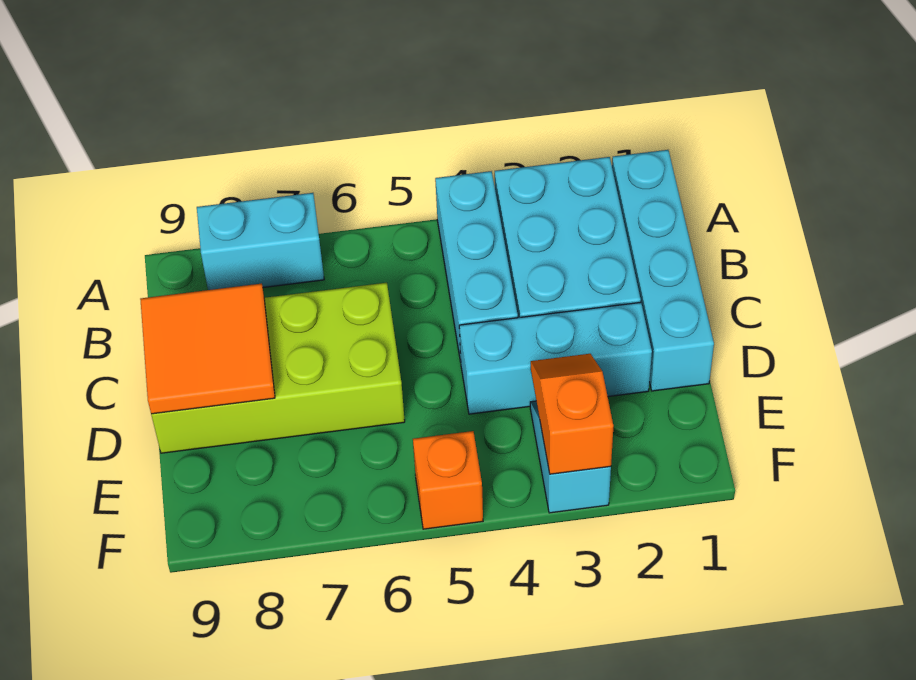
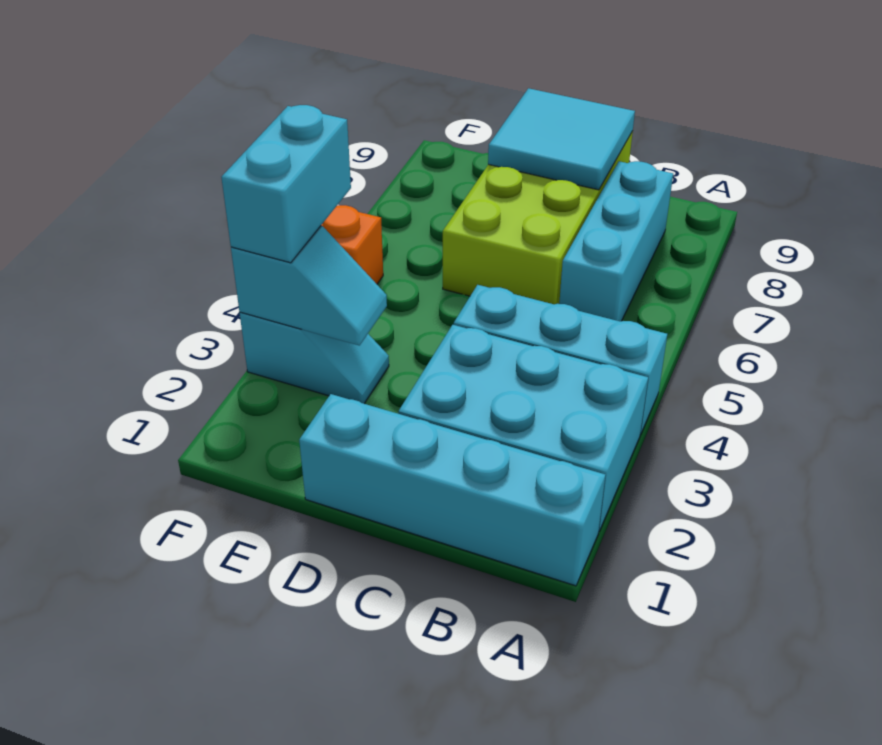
cyan 1x2 brick [197,193,324,290] -> cyan 1x2 brick moved to [221,105,351,263]
orange 2x2 tile [140,284,275,414] -> cyan 2x2 tile [488,88,635,190]
cyan 1x3 brick [459,302,652,414] -> cyan 1x3 brick moved to [559,161,673,321]
orange 1x2 slope [531,354,613,474] -> cyan 1x2 slope [231,226,387,346]

